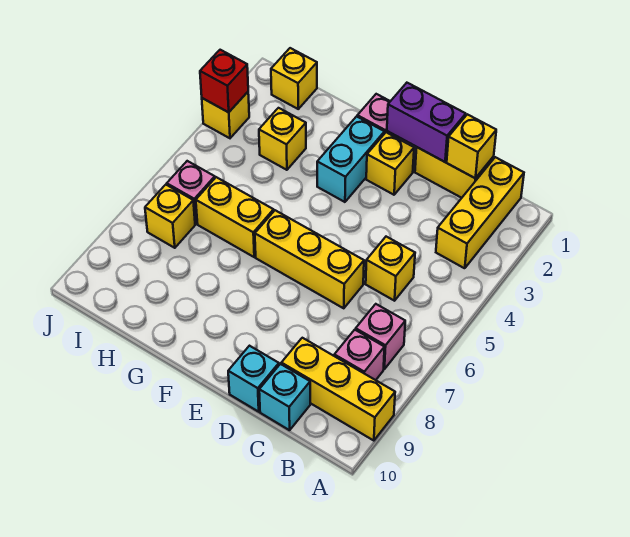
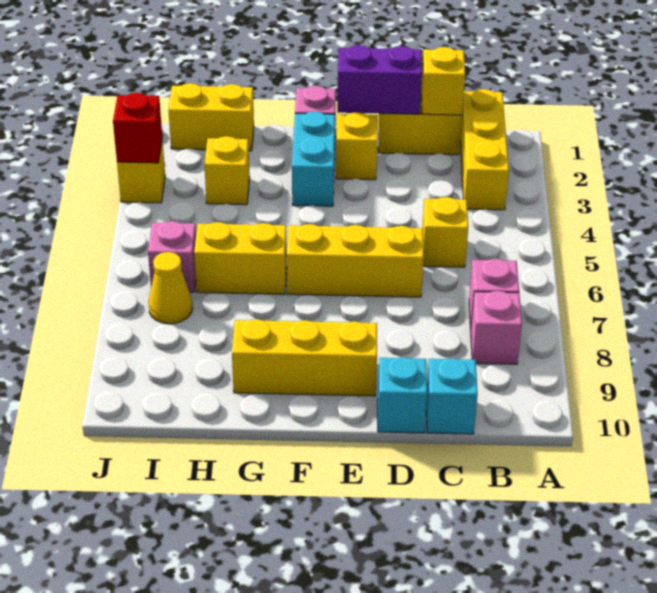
yellow 1x3 brick [281,338,395,441] -> yellow 1x3 brick moved to [232,319,377,396]
yellow 1x1 brick [271,48,317,109] -> yellow 1x2 brick [168,83,254,151]
yellow 1x1 brick [145,185,195,248] -> yellow 1x1 cone [149,252,193,324]

